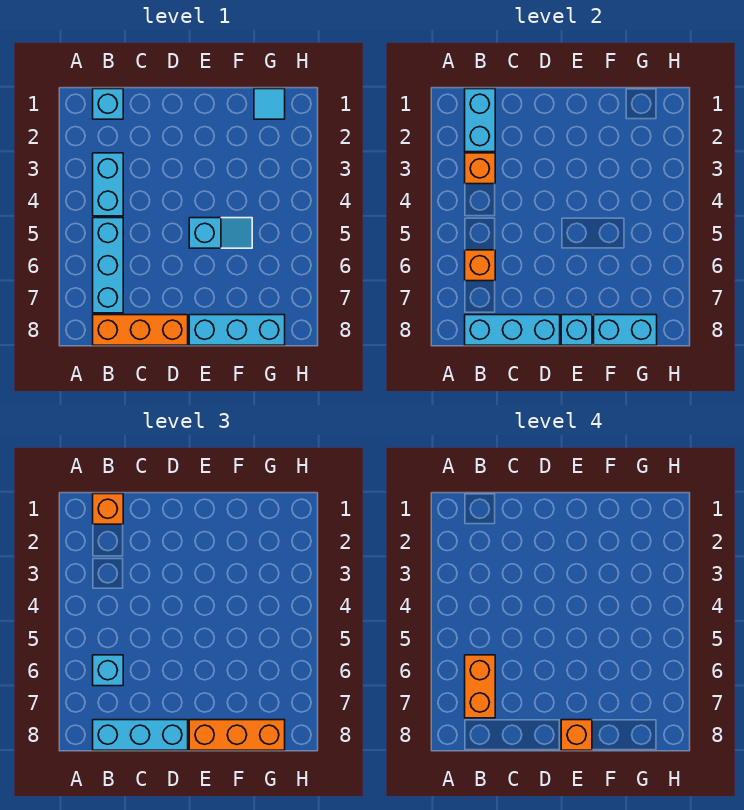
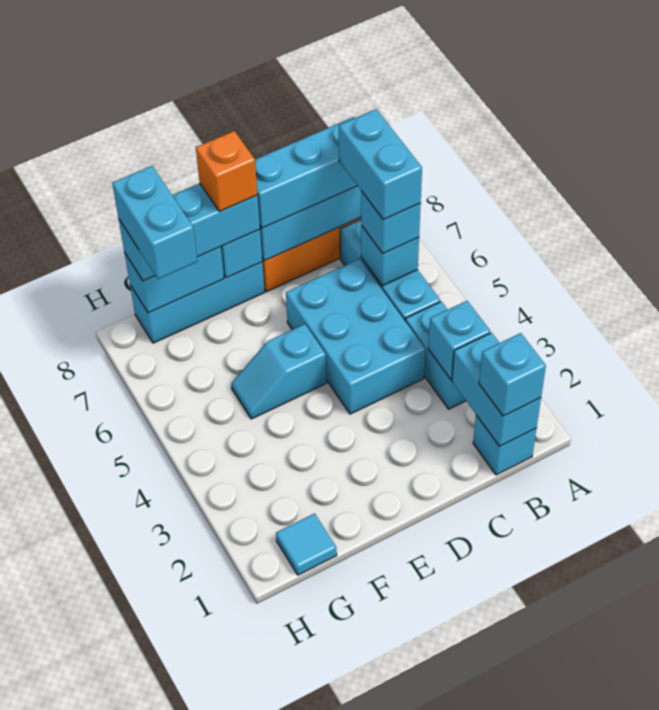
orange 1x1 brick [93,494,123,524] -> cyan 1x1 brick [479,333,546,416]
orange 1x1 brick [465,153,495,184] -> cyan 1x1 brick [428,301,490,380]
orange 1x1 brick [465,250,495,281] -> cyan 1x1 brick [361,226,419,286]
orange 1x2 brick [465,655,495,718] -> cyan 1x2 brick [339,109,422,220]
none -> cyan 2x3 brick [286,259,425,414]
orange 1x3 brick [189,720,285,750] -> cyan 1x3 brick [119,183,260,281]
none -> cyan 1x2 brick [112,166,197,279]

